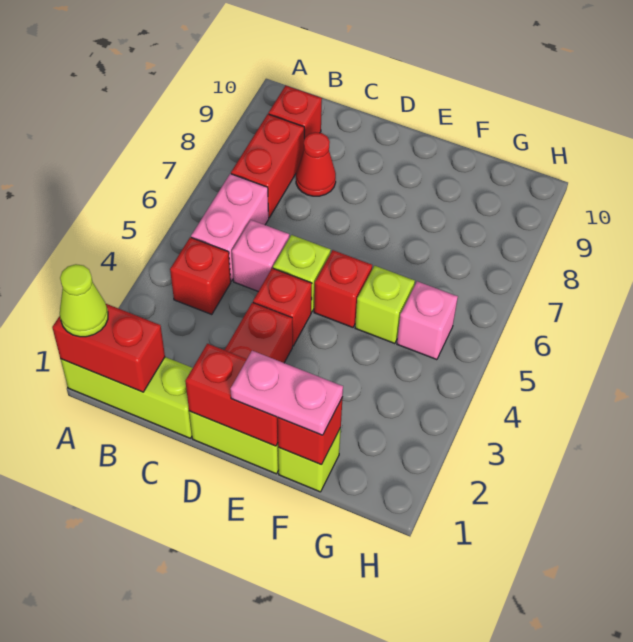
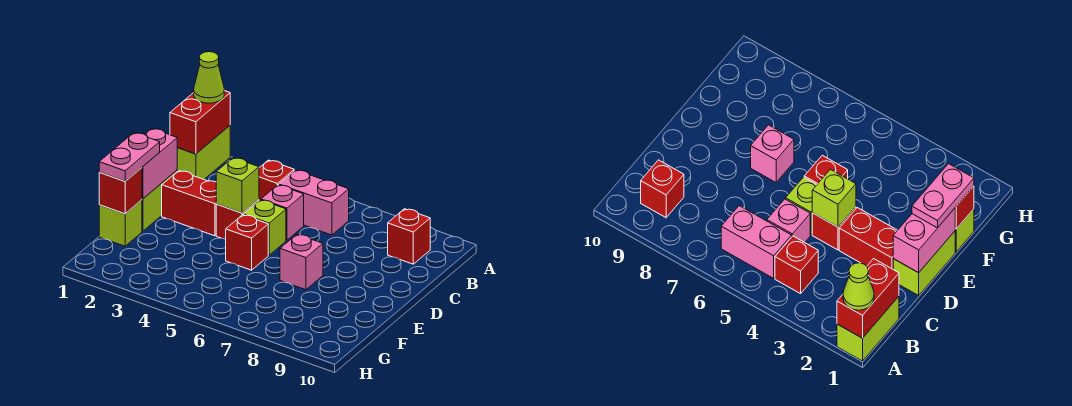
lime 1x3 brick [61,357,192,438] -> lime 1x2 brick [177,126,230,179]
red 1x2 brick [231,114,304,218] -> none
red 1x1 cone [296,132,336,196] -> none
red 1x2 brick [185,344,278,446] -> pink 1x2 brick [142,128,177,199]
lime 1x1 brick [355,266,415,344] -> lime 1x1 brick moved to [216,158,259,213]
pink 1x1 brick [397,281,458,360] -> pink 1x1 brick moved to [280,234,323,290]

